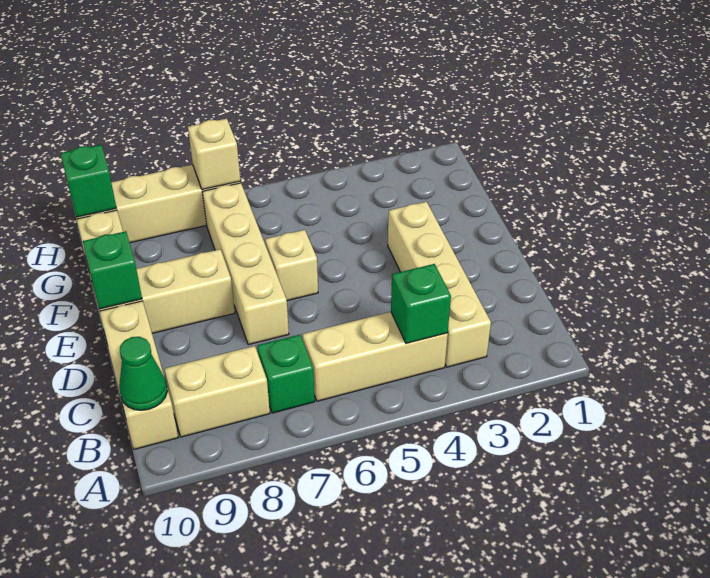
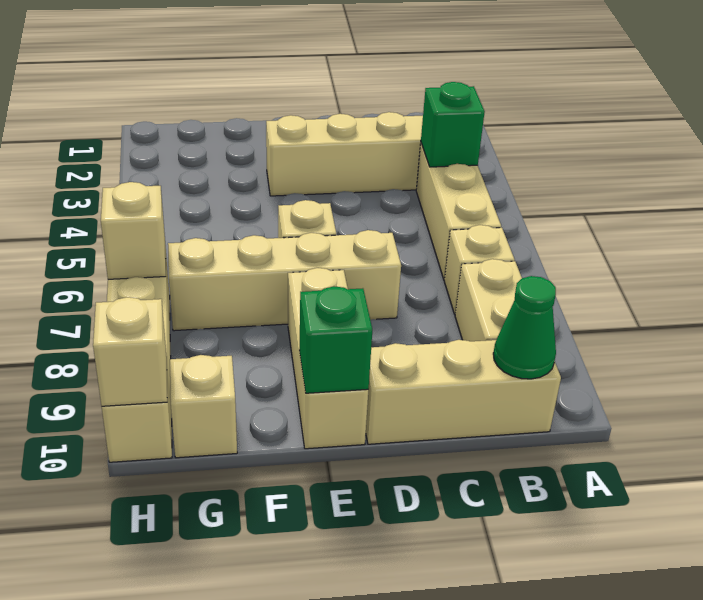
green 1x1 brick [257,335,315,413] -> tan 1x1 brick [444,225,515,314]
green 1x1 brick [61,145,116,217] -> tan 1x1 brick [93,297,167,406]

